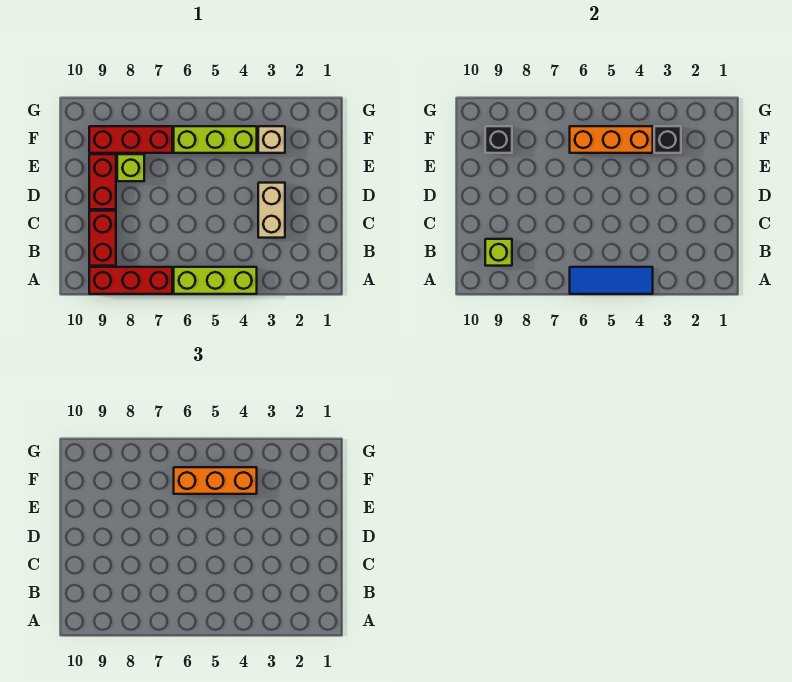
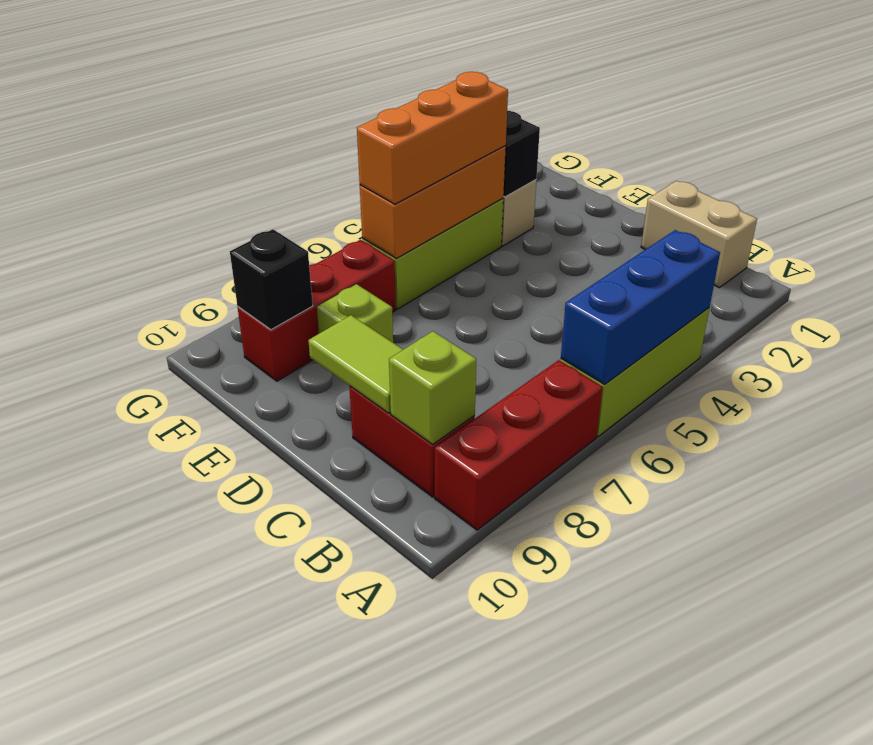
blue 1x3 tile [570,267,653,294] -> blue 1x3 brick [561,230,720,384]
tan 1x2 brick [258,183,285,238] -> tan 1x2 brick moved to [641,181,757,288]
none -> lime 1x2 tile [308,315,403,413]
red 1x2 brick [89,154,116,209] -> none

